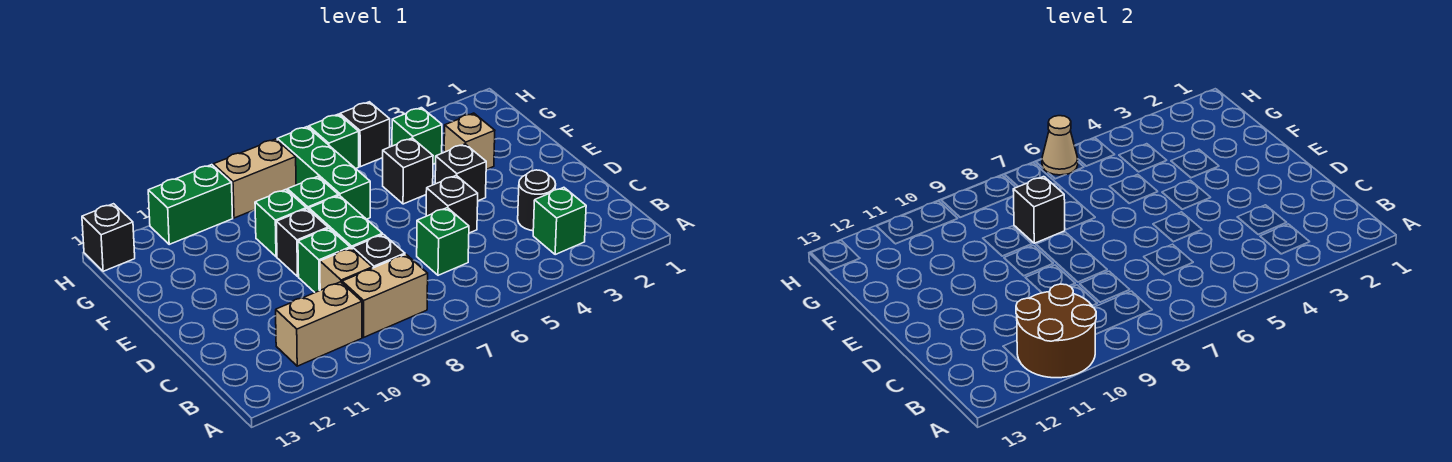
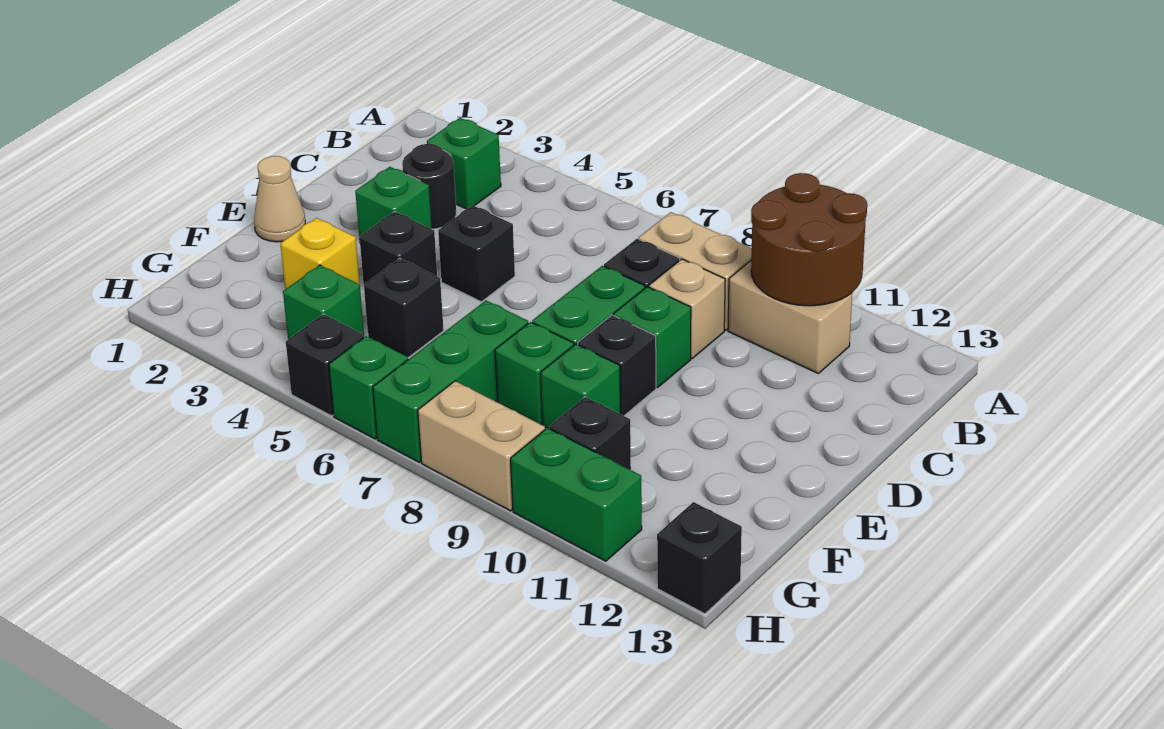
green 1x1 brick [417,208,469,275] -> green 1x1 brick moved to [355,167,432,240]
tan 1x1 brick [444,113,495,169] -> yellow 1x1 brick [280,218,360,289]
black 1x1 brick [1013,177,1065,243] -> black 1x1 brick moved to [549,397,631,470]
tan 1x1 cone [1042,116,1078,175] -> tan 1x1 cone moved to [254,156,305,242]

